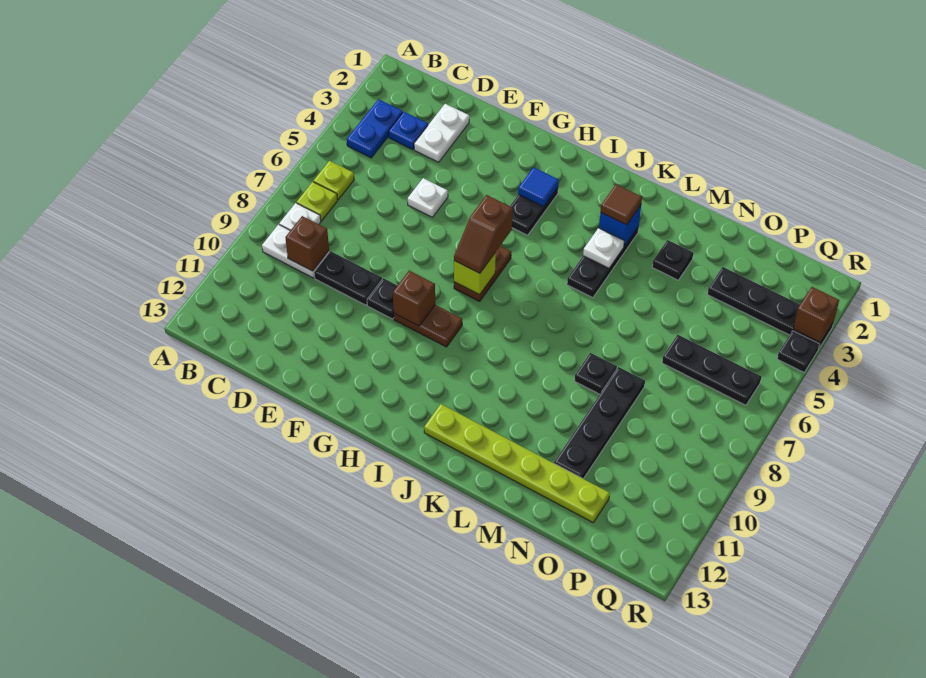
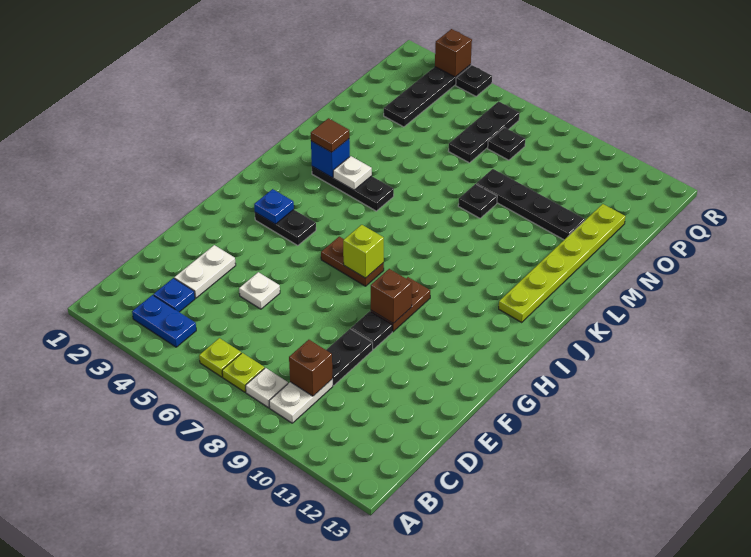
white 1x2 plate [414,104,469,162] -> white 1x2 plate turned to [174,245,236,298]
blue 1x1 tile [518,167,559,207] -> blue 1x1 plate [254,189,294,224]
brown 1x2 slope [454,195,513,273] -> none
black 1x1 plate [652,240,693,280] -> black 1x1 plate moved to [488,127,525,160]

